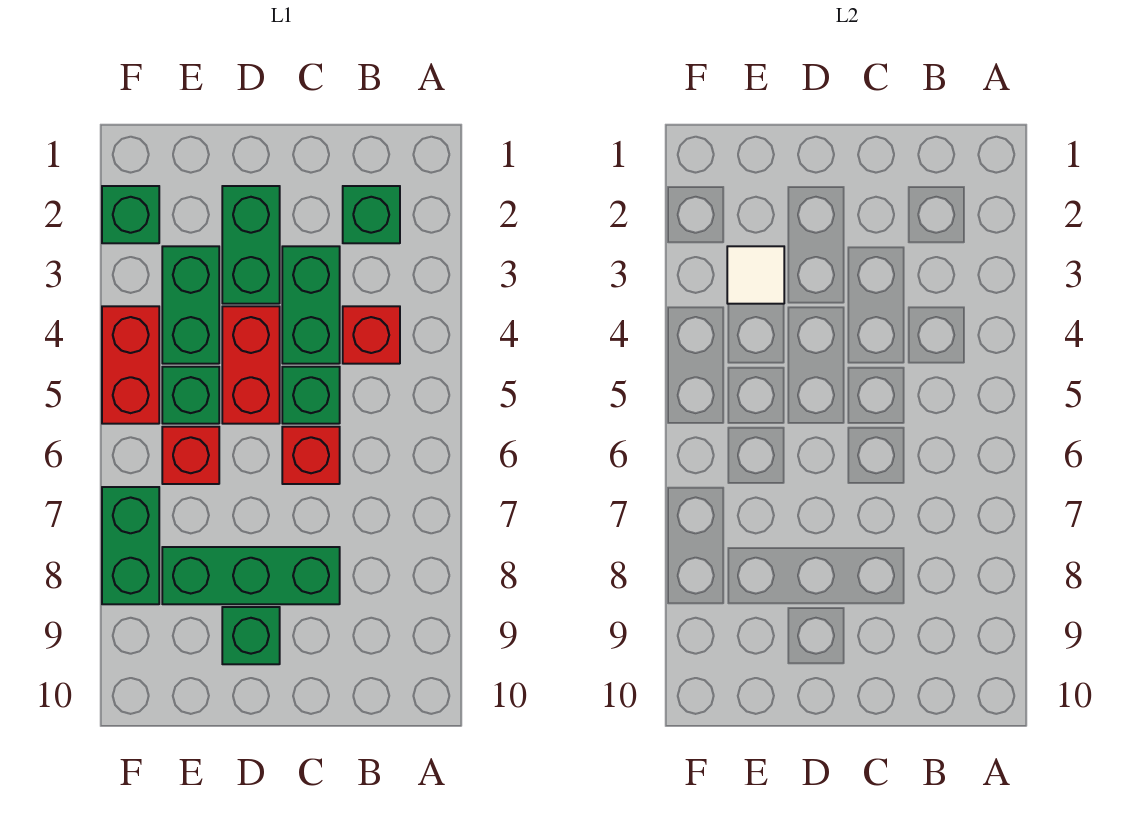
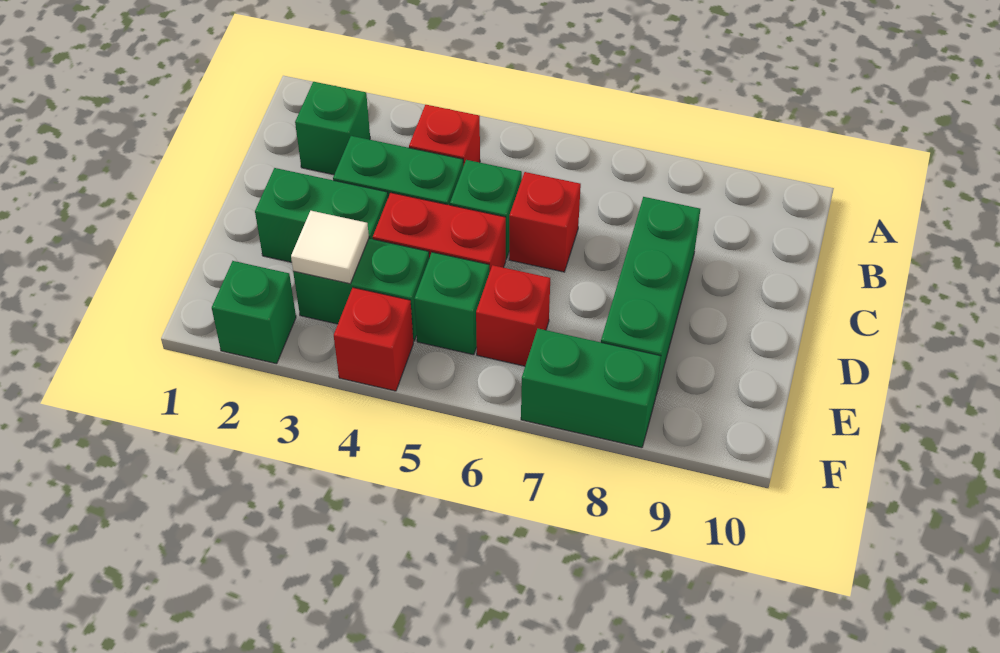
green 1x1 brick [222,607,280,664] -> none
red 1x2 brick [102,306,159,424] -> red 1x1 brick [334,288,413,391]

